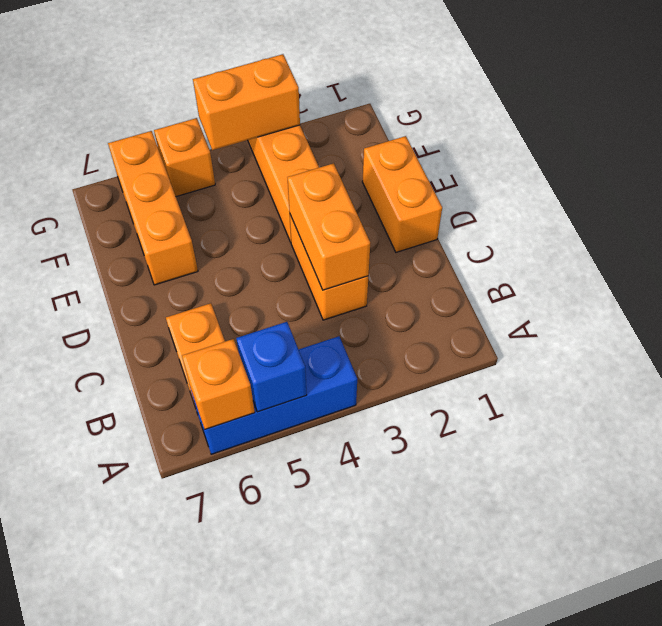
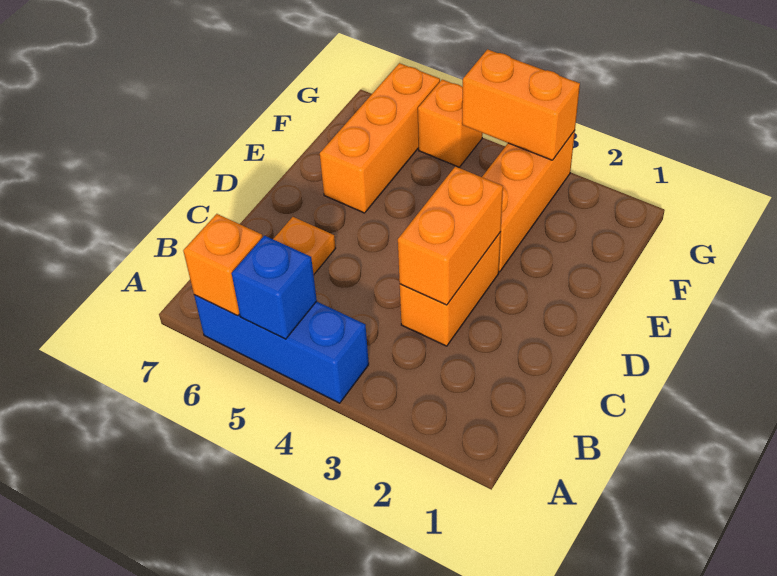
orange 1x2 brick [362,136,442,252] -> none

